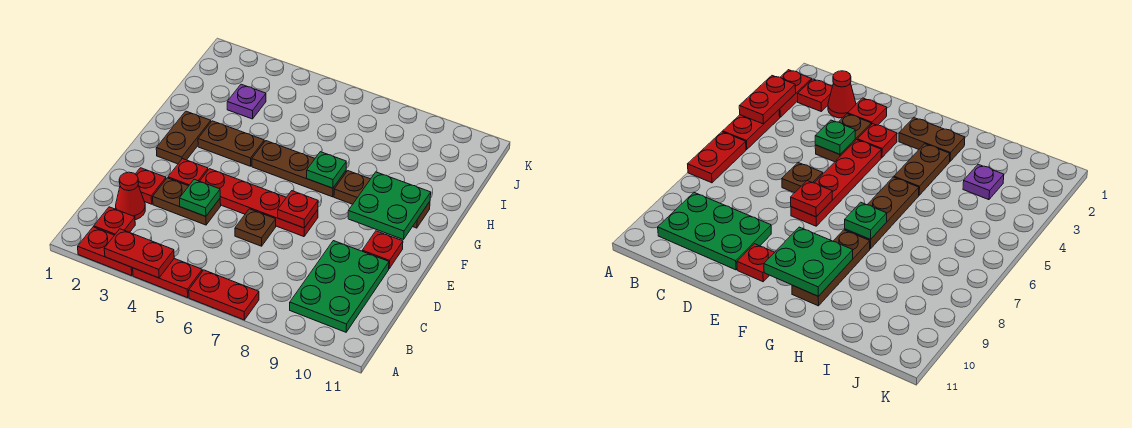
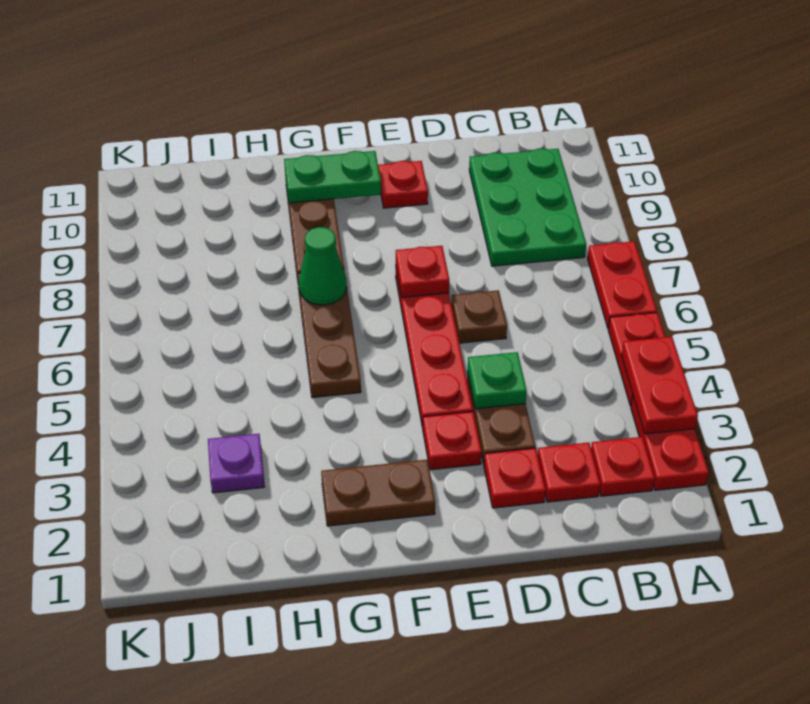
green 2x3 plate [290,241,389,332] -> green 2x3 plate turned to [469,149,586,266]
red 1x1 cone [116,172,145,220] -> red 1x1 plate [538,443,600,502]
green 2x2 plate [348,172,431,240] -> green 1x2 plate [284,151,381,203]
brown 1x2 plate [198,121,264,166] -> none
green 1x1 plate [307,152,346,188] -> green 1x1 cone [299,227,347,305]

